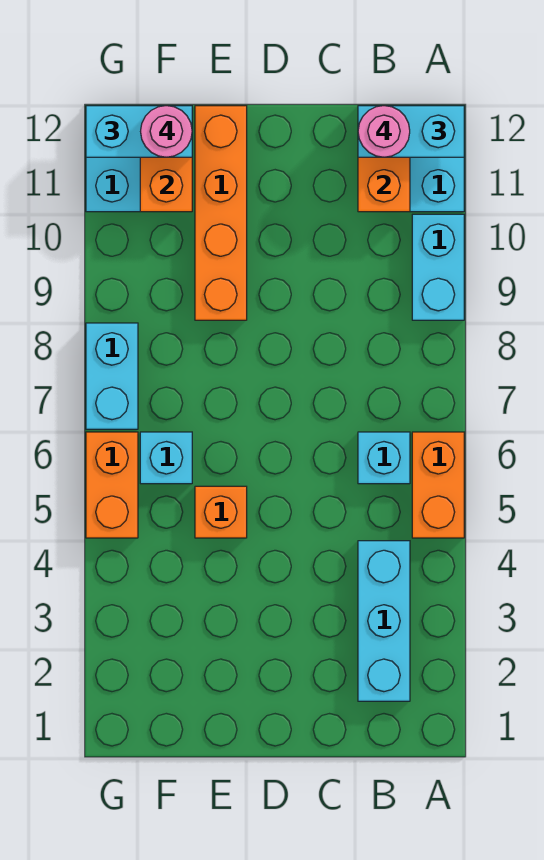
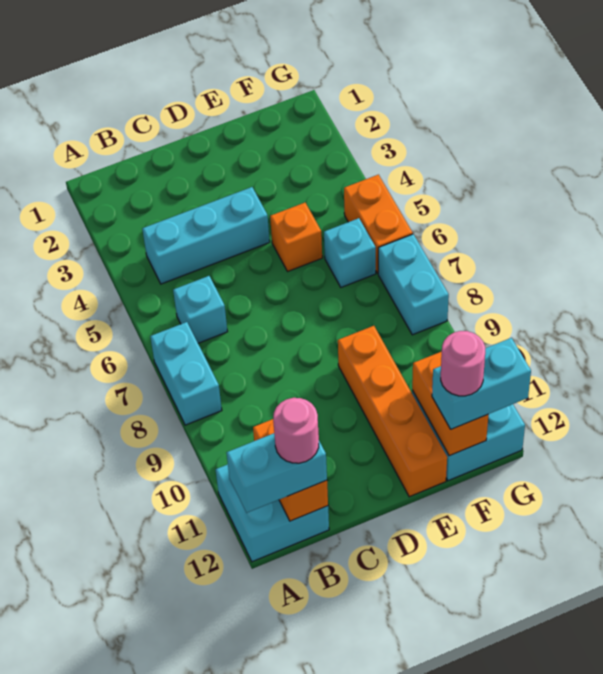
orange 1x2 brick [412,432,464,538] -> none
cyan 1x2 brick [412,214,464,320] -> cyan 1x2 brick moved to [150,322,222,425]
cyan 1x3 brick [358,541,410,701] -> cyan 1x3 brick turned to [142,187,270,284]

